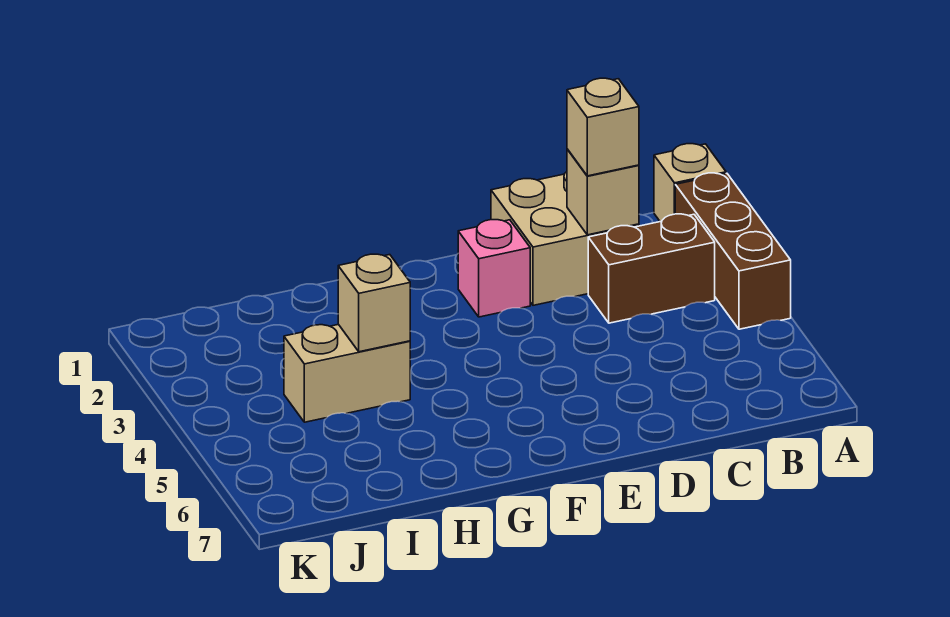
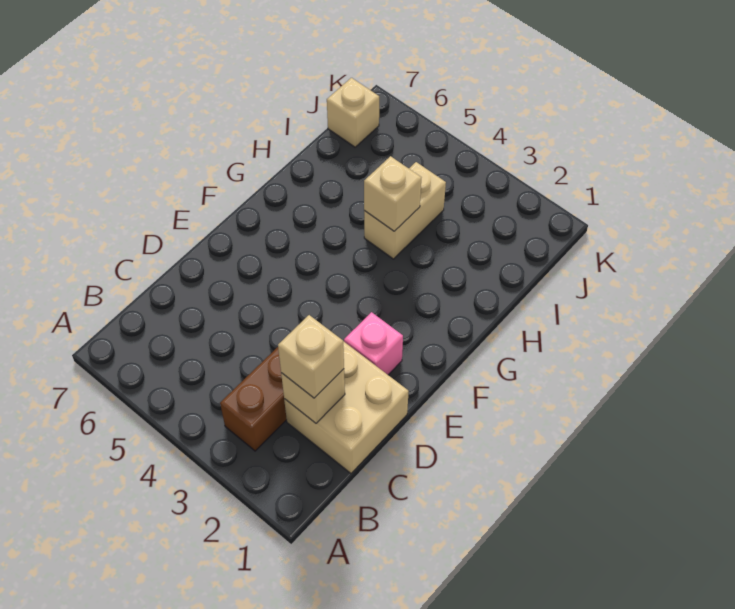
tan 1x1 brick [654,144,726,222] -> tan 1x1 brick moved to [327,78,379,147]
brown 1x3 brick [675,173,791,329] -> none

